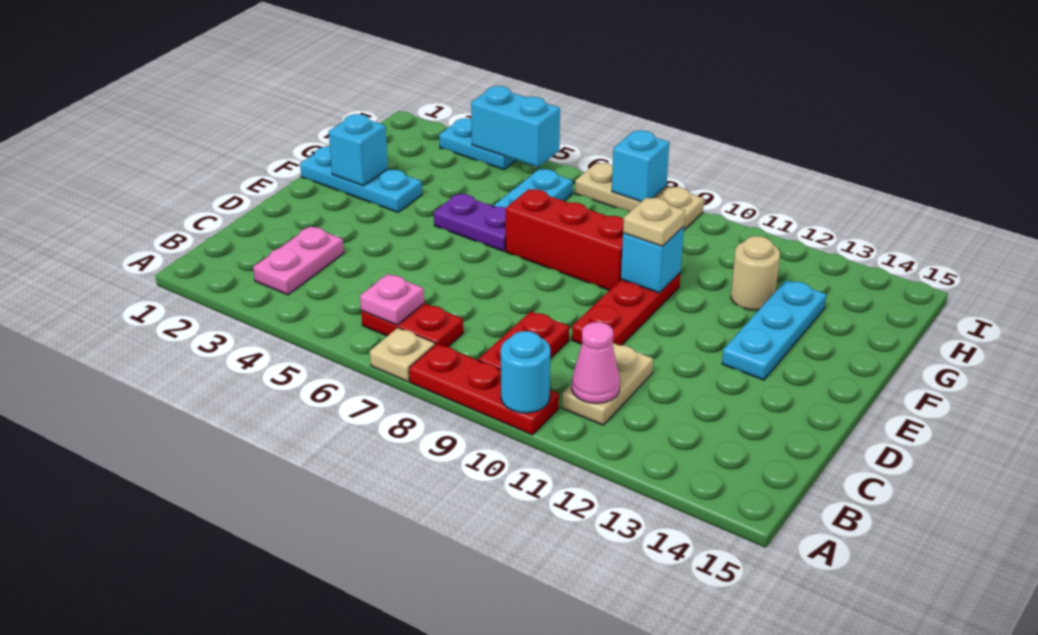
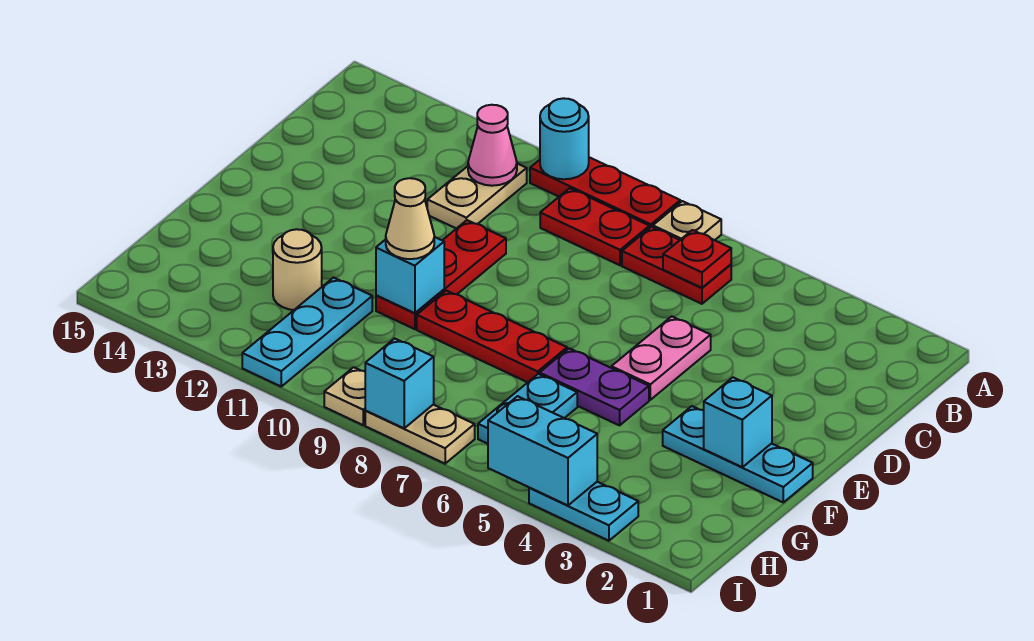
pink 1x2 plate [253,226,344,295] -> pink 1x2 plate moved to [611,316,711,400]
pink 1x1 plate [360,274,424,325] -> red 1x1 plate [663,230,731,288]
red 1x2 plate [478,312,569,370] -> red 1x2 plate turned to [540,188,650,265]
cyan 1x3 plate [722,280,826,380] -> cyan 1x3 plate moved to [242,278,372,386]
red 1x3 brick [506,189,624,290] -> red 1x3 plate [417,291,567,382]
tan 1x1 plate [623,198,685,246] -> tan 1x1 cone [386,178,434,259]

